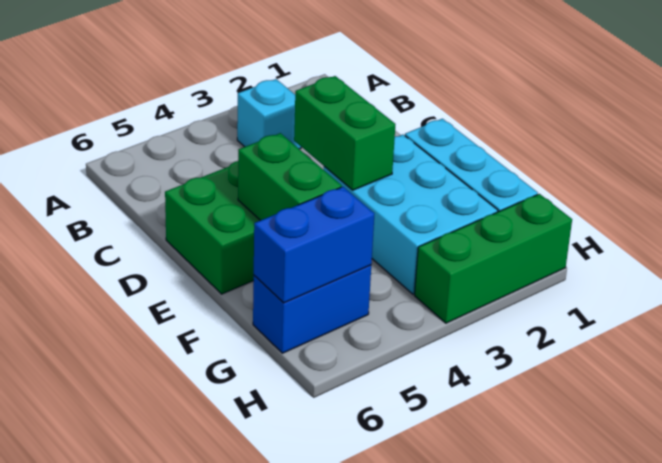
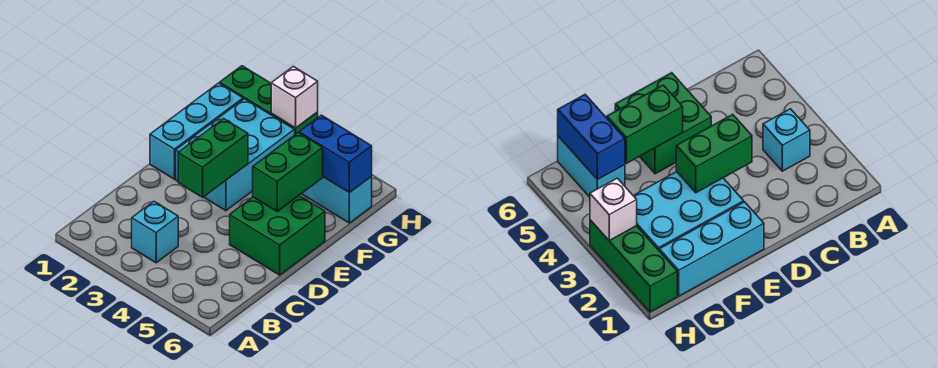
blue 1x2 brick [253,265,371,353] -> cyan 1x2 brick [302,177,372,223]
none -> white 1x1 brick [271,66,318,128]

